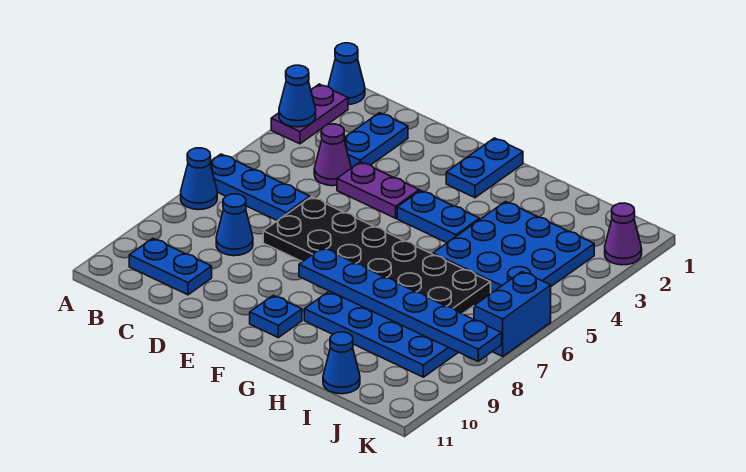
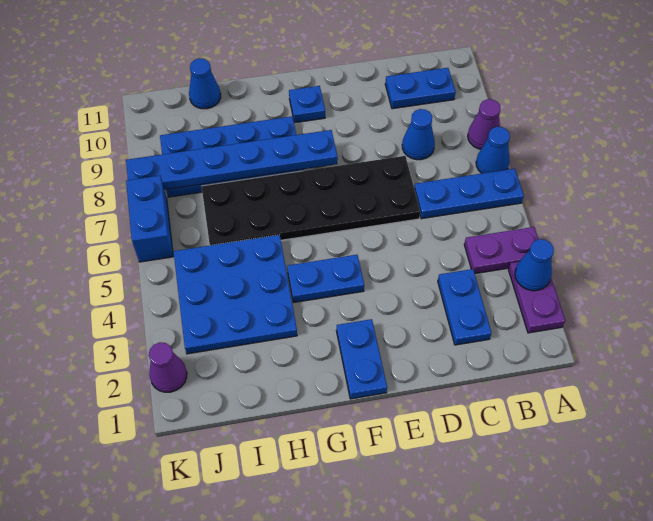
blue 1x1 cone [328,43,365,104] -> none
purple 1x1 cone [314,124,351,186] -> purple 1x1 cone moved to [468,99,500,149]
purple 1x2 plate [337,162,419,218] -> purple 1x2 plate moved to [464,227,538,274]

